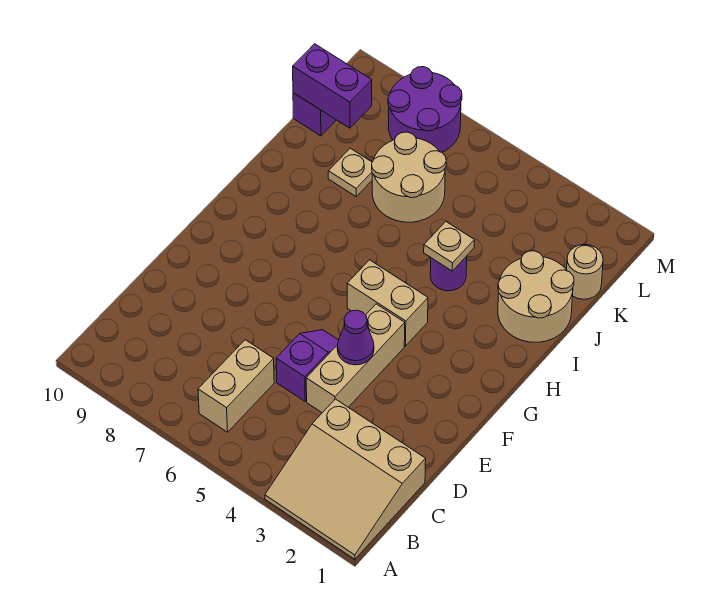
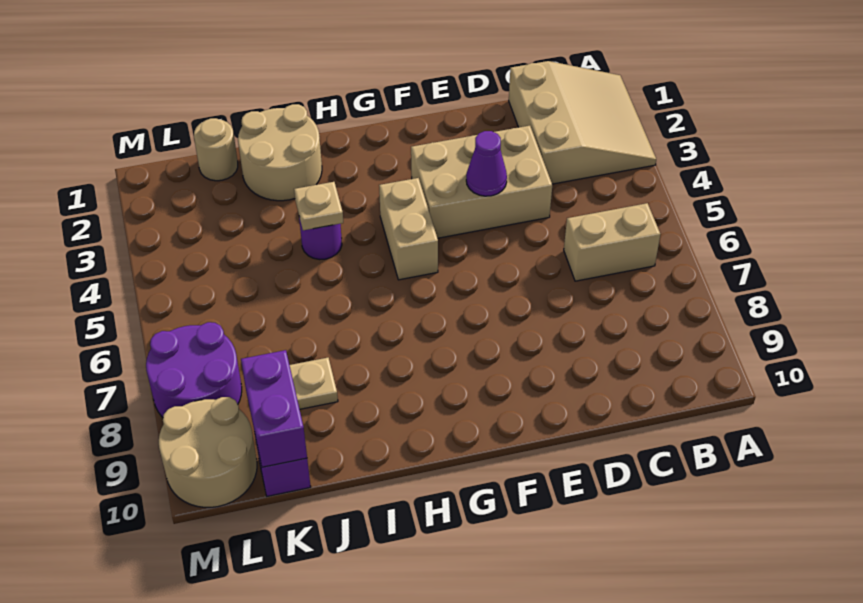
tan 1x3 brick [306,304,405,413] -> tan 2x3 brick [411,126,552,238]
purple 1x2 slope [276,330,339,401] -> none
tan 2x2 round brick [372,132,446,222] -> tan 2x2 round brick moved to [159,397,257,507]

